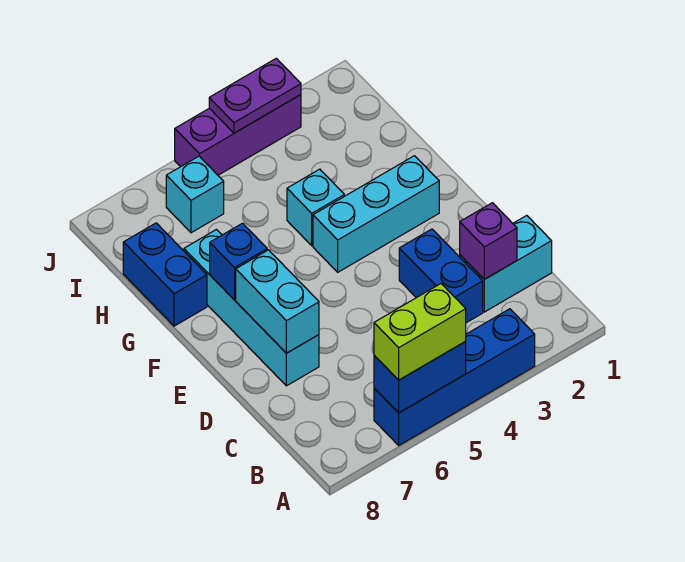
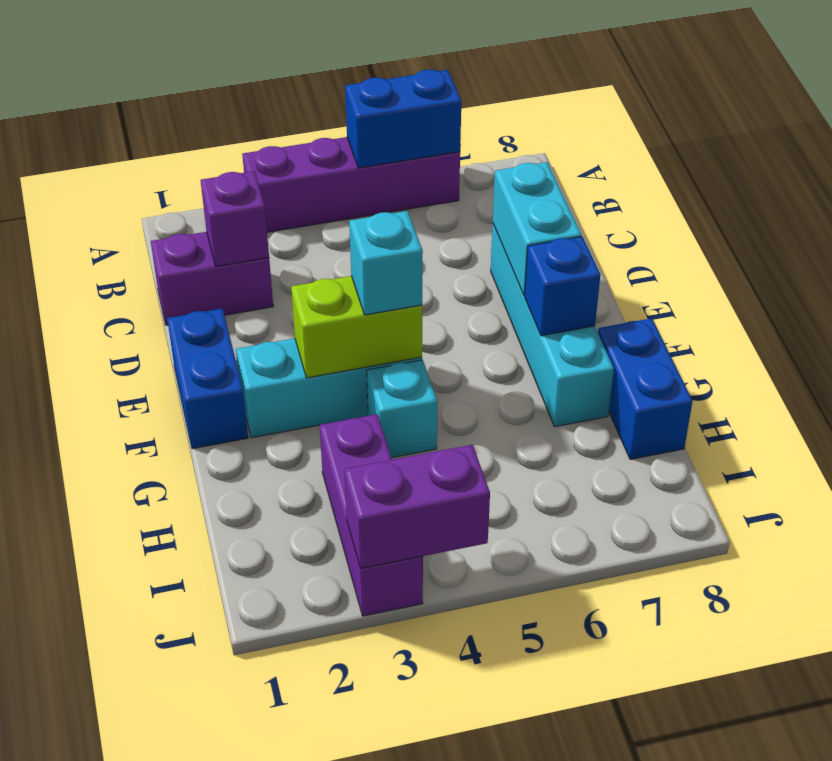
blue 1x4 brick [374,309,535,445] -> purple 1x4 brick [242,137,460,232]
lime 1x2 brick [374,284,466,380] -> lime 1x2 brick moved to [291,276,422,378]
cyan 1x2 brick [460,215,552,312] -> purple 1x2 brick [151,232,273,325]
blue 1x2 brick [399,229,483,323] -> blue 1x2 brick moved to [167,309,248,449]
cyan 1x1 brick [166,156,224,233] -> cyan 1x1 brick moved to [349,211,423,315]
purple 1x3 brick [175,95,301,175] -> purple 1x3 brick turned to [320,414,423,616]
purple 1x2 plate [209,58,301,133] -> purple 1x2 brick [344,445,490,568]

